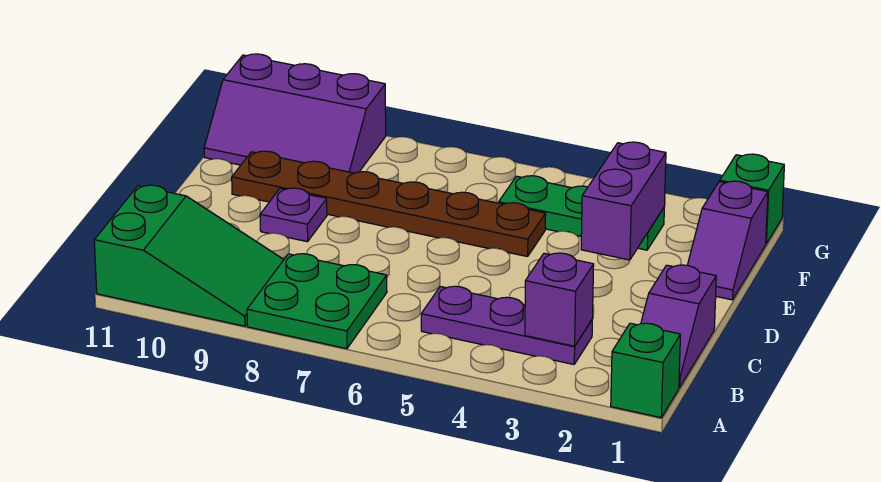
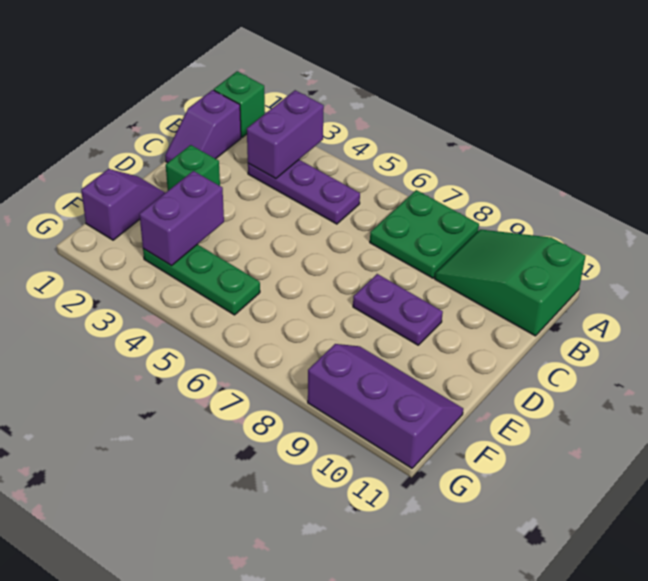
purple 1x2 slope [641,265,716,387] -> purple 1x2 slope turned to [165,90,241,163]
purple 1x1 brick [525,253,594,346] -> purple 1x2 brick [247,90,324,179]
purple 1x1 plate [260,188,327,242] -> purple 1x2 plate [353,274,443,345]
brown 1x6 plate [232,151,546,257] -> none
green 1x1 brick [720,154,784,244] -> green 1x1 brick moved to [166,145,220,190]

